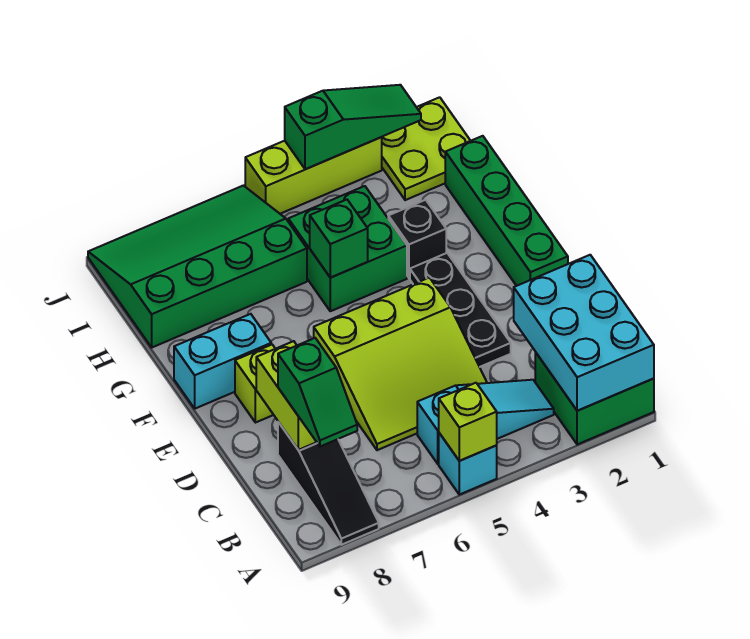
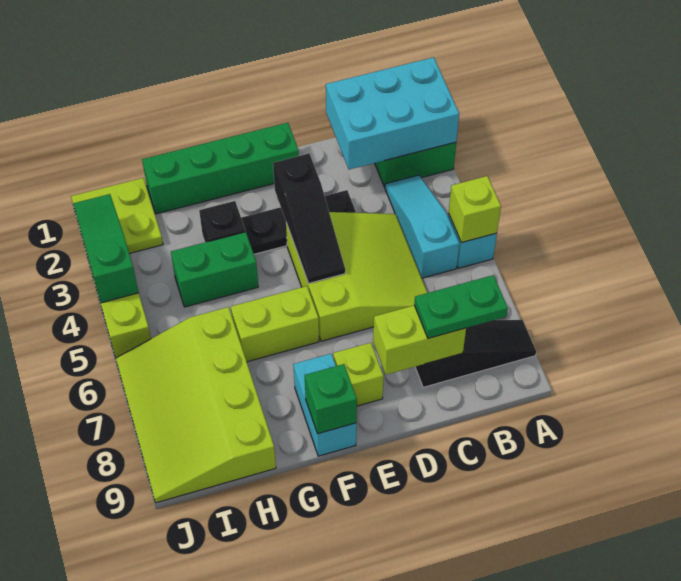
green 1x2 slope [278,338,357,447] -> green 1x2 plate [414,275,508,338]
none -> black 1x3 slope [273,154,345,284]
none -> lime 1x2 brick [231,286,319,362]
green 2x2 brick [288,186,407,311] -> green 1x2 brick [171,232,258,307]
green 1x1 brick [310,200,368,278] -> green 1x1 brick moved to [305,364,357,434]
green 3x4 slope [88,186,307,347] -> lime 3x4 slope [116,307,276,503]

